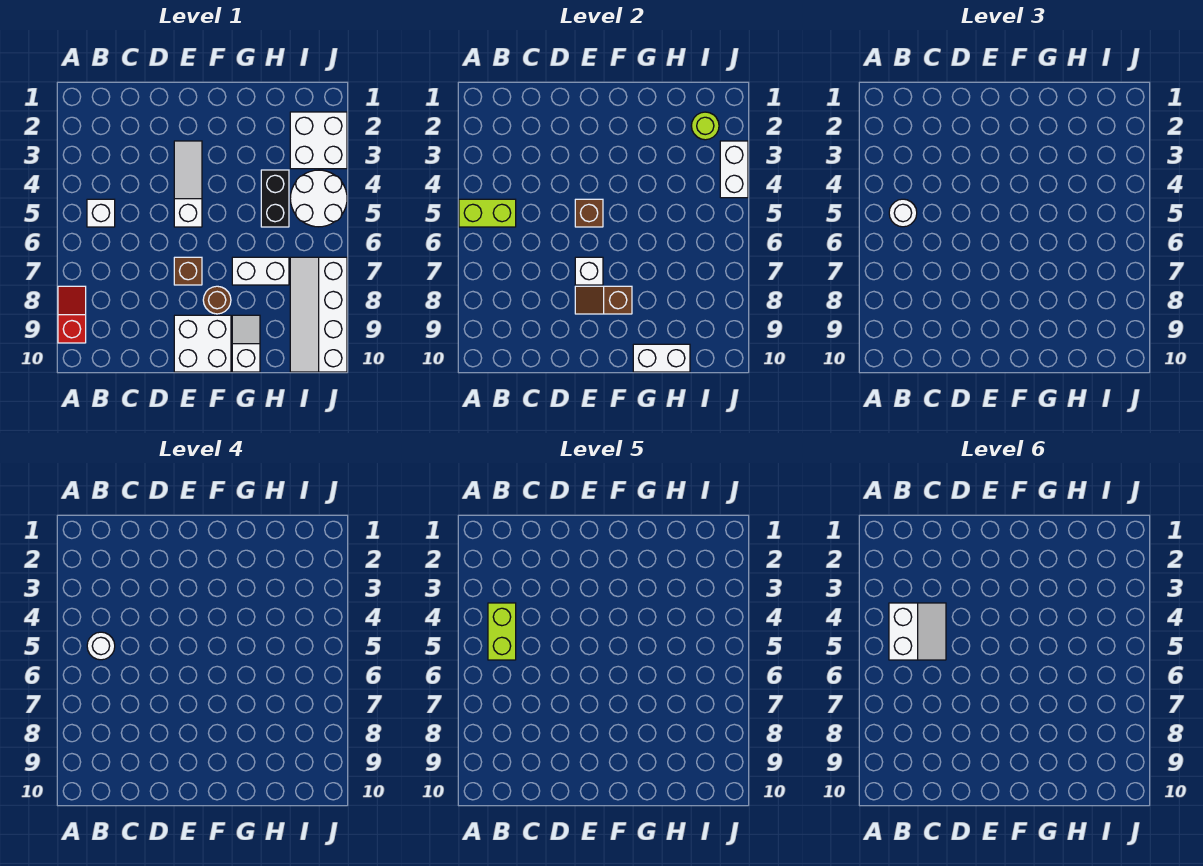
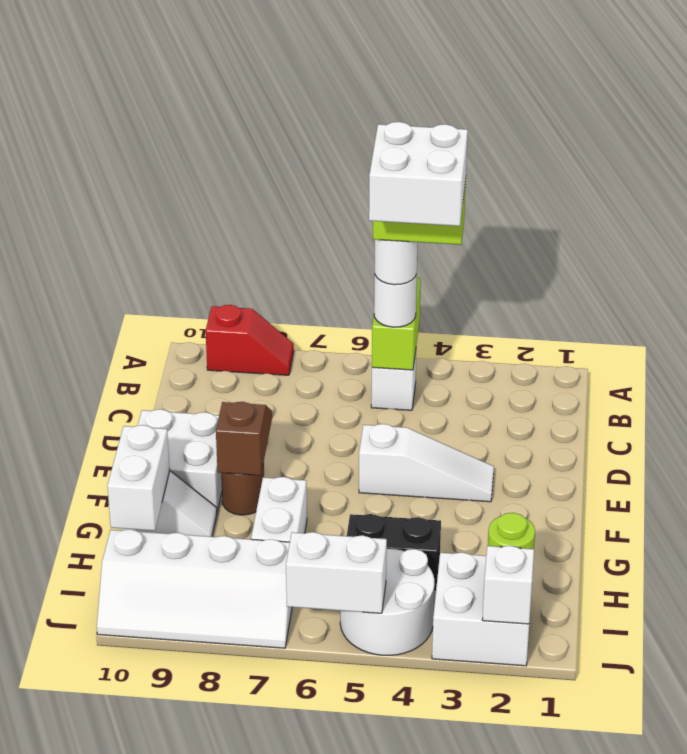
white 2x2 slope [889,603,946,660] -> white 2x2 brick [369,122,468,226]
brown 1x1 brick [575,199,603,227] -> none
brown 1x1 brick [174,257,202,285] -> none
white 1x1 brick [575,257,603,285] -> white 1x1 brick moved to [482,546,534,624]
white 2x4 slope [290,257,347,372] -> white 2x4 slope turned to [97,529,292,648]
white 1x2 brick [720,141,748,198] -> white 1x2 brick moved to [286,532,387,613]

